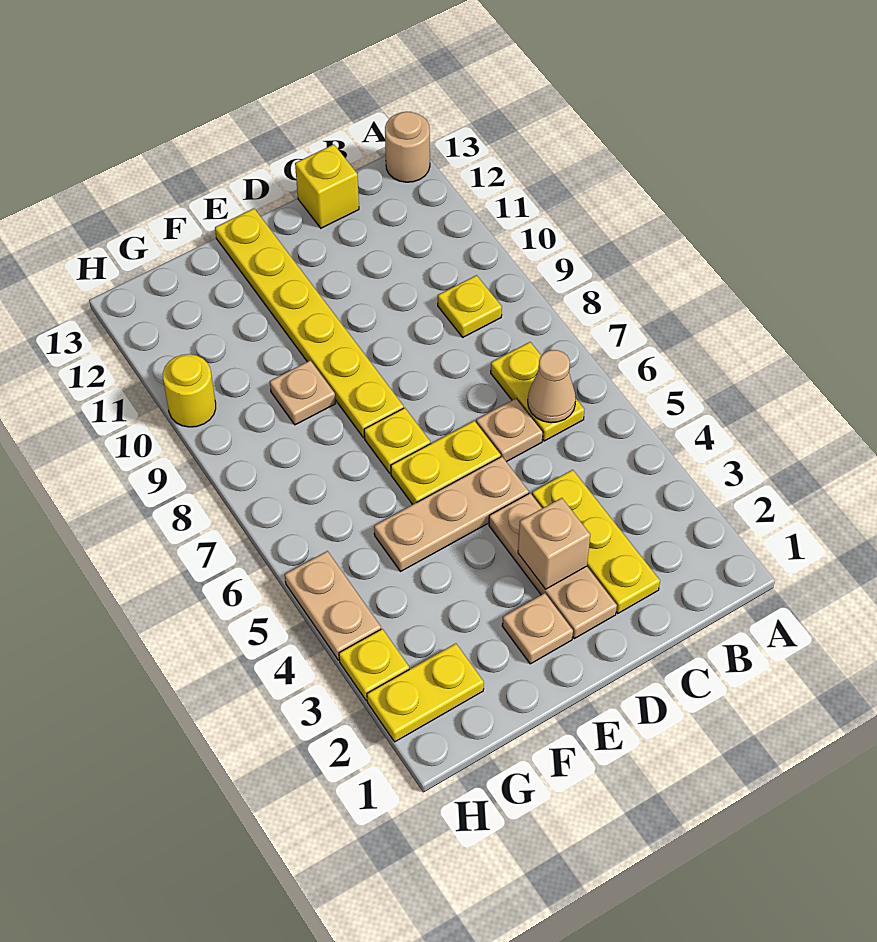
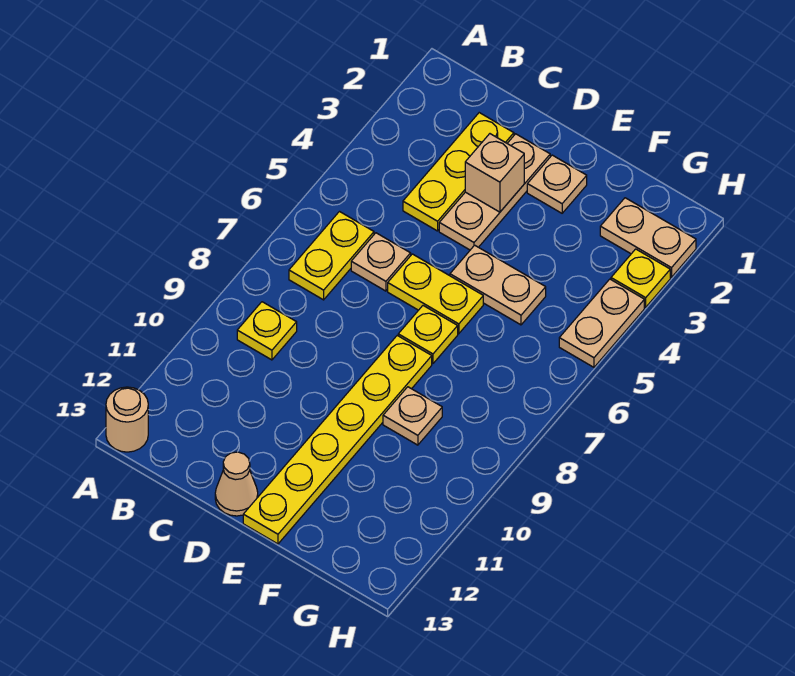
tan 1x1 cone [528,350,576,423] -> tan 1x1 cone moved to [215,452,258,516]
yellow 1x1 brick [295,144,359,228] -> none
tan 1x3 plate [374,457,529,572] -> tan 1x2 plate [450,245,546,325]
yellow 1x2 plate [367,643,484,742] -> tan 1x2 plate [600,198,696,277]
yellow 1x1 round brick [163,354,216,427] -> none

